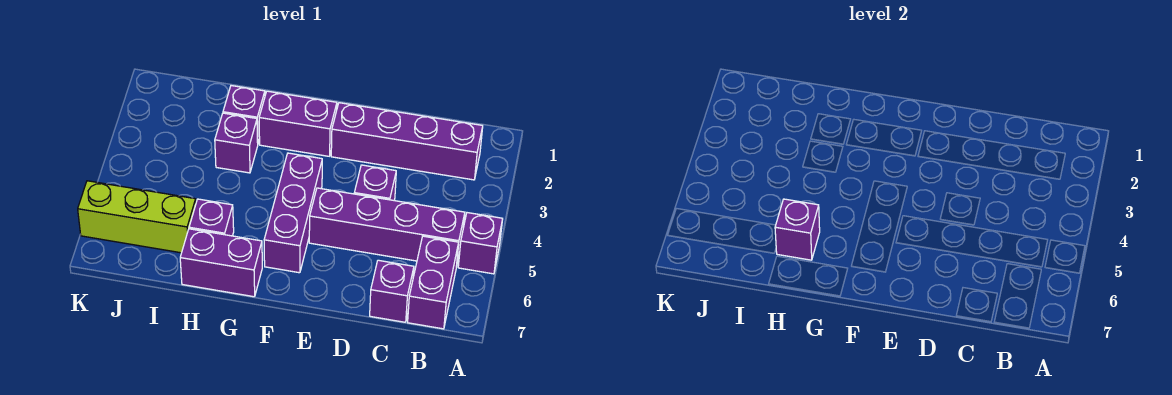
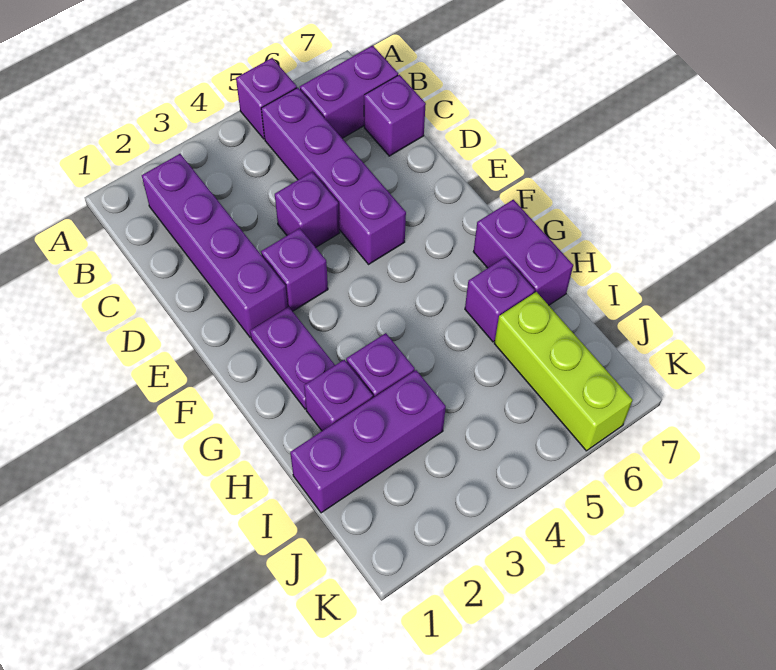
purple 1x2 brick [259,91,337,156] -> purple 1x2 plate [250,307,335,409]
purple 1x3 brick [264,153,322,273] -> purple 1x3 brick moved to [290,370,446,513]
purple 1x1 brick [775,199,820,260] -> purple 1x1 brick moved to [261,228,328,311]

